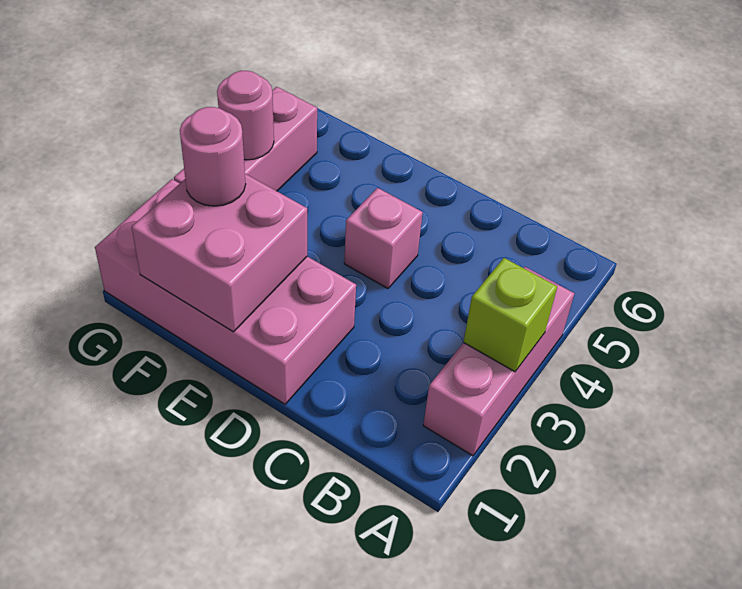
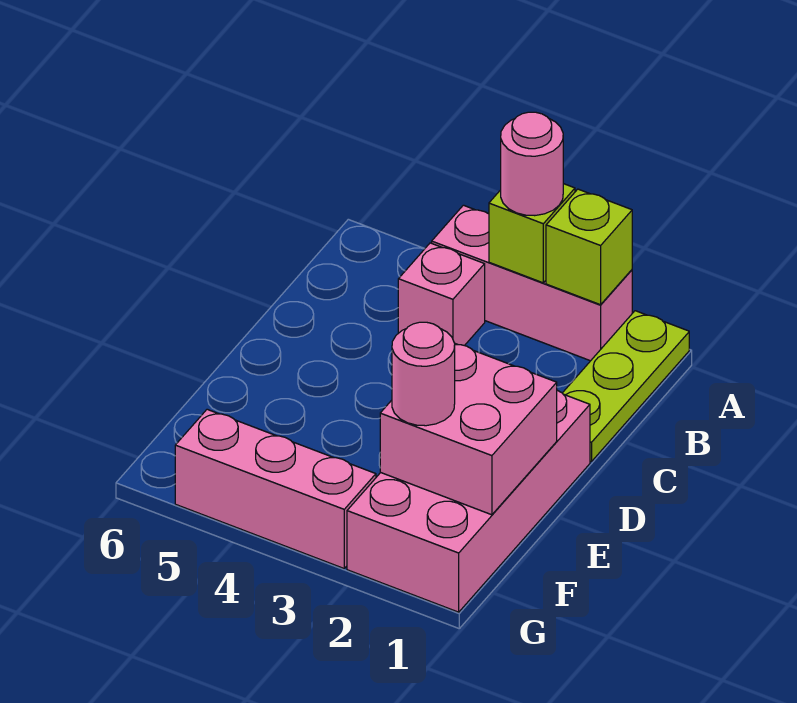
none -> lime 1x3 plate [563,311,689,462]
none -> lime 1x1 brick [546,189,632,305]
pink 1x1 brick [344,188,423,289] -> pink 1x1 brick moved to [398,243,485,346]
pink 1x1 round brick [217,71,274,160] -> pink 1x1 round brick moved to [501,112,563,216]

